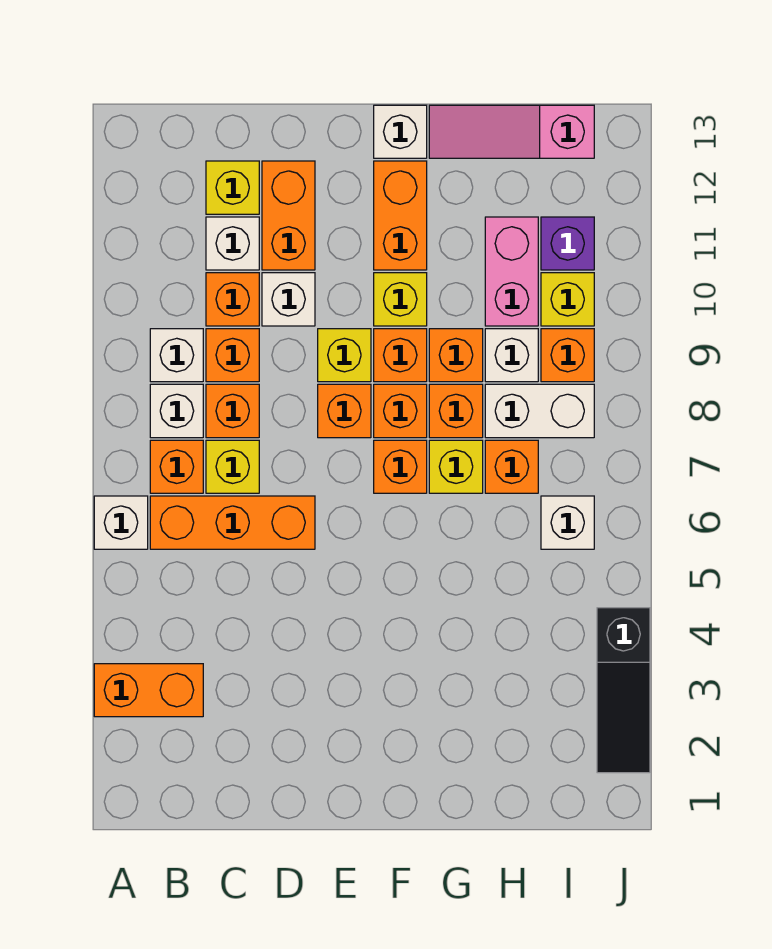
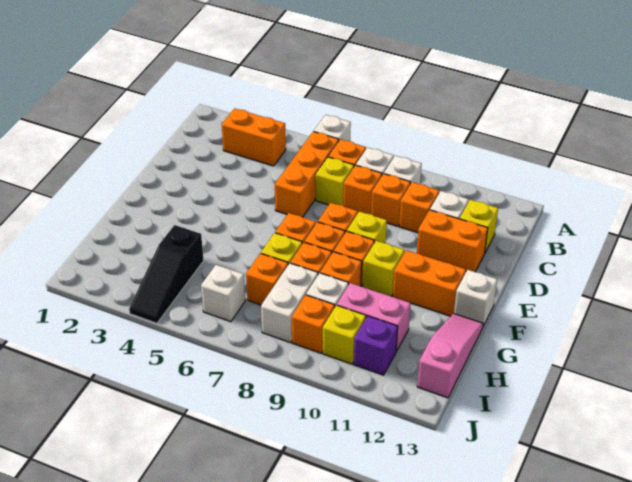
orange 1x2 brick [94,664,203,717] -> orange 1x2 brick turned to [222,108,286,166]
white 1x1 brick [262,273,315,326] -> none
black 1x3 slope [597,608,650,773] -> black 1x3 slope turned to [129,225,204,323]

